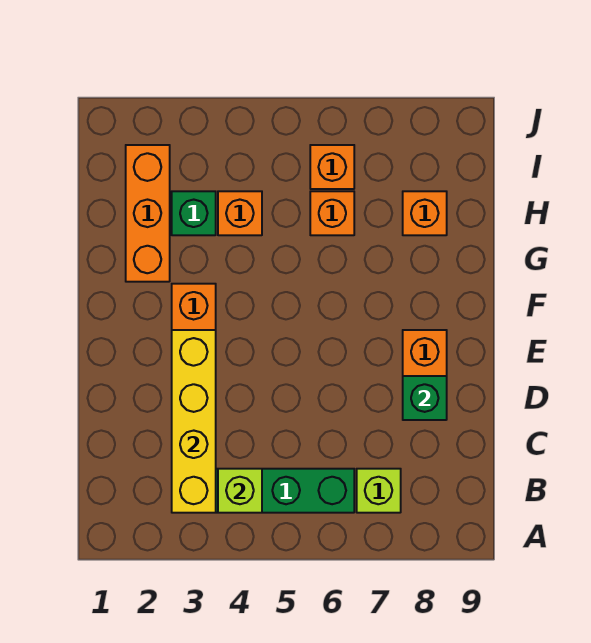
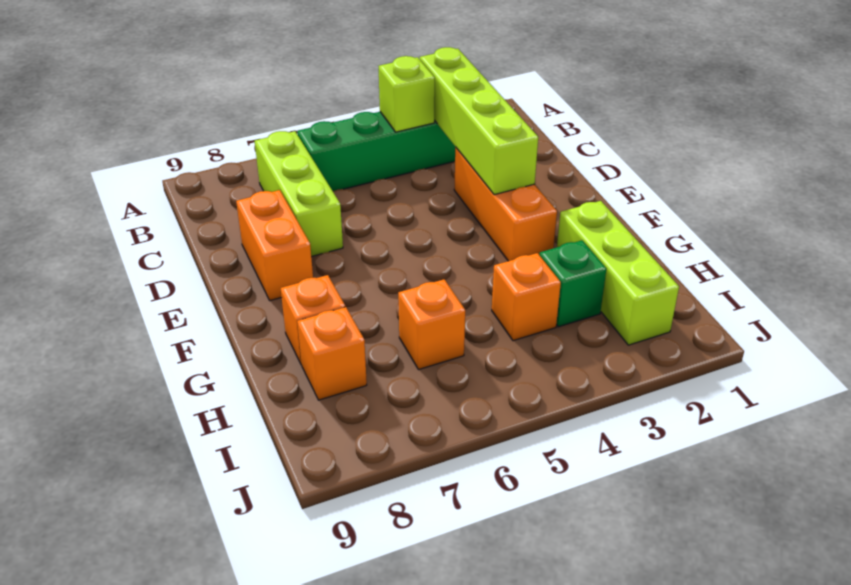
yellow 1x4 brick [172,330,216,513] -> lime 1x4 brick [420,47,538,195]
lime 1x1 brick [357,469,401,513] -> lime 1x3 brick [255,131,343,257]
green 1x1 brick [403,376,447,420] -> none
orange 1x3 brick [126,145,170,282] -> lime 1x3 brick [557,201,679,345]
orange 1x1 brick [310,145,354,189] -> orange 1x1 brick moved to [281,275,345,365]

